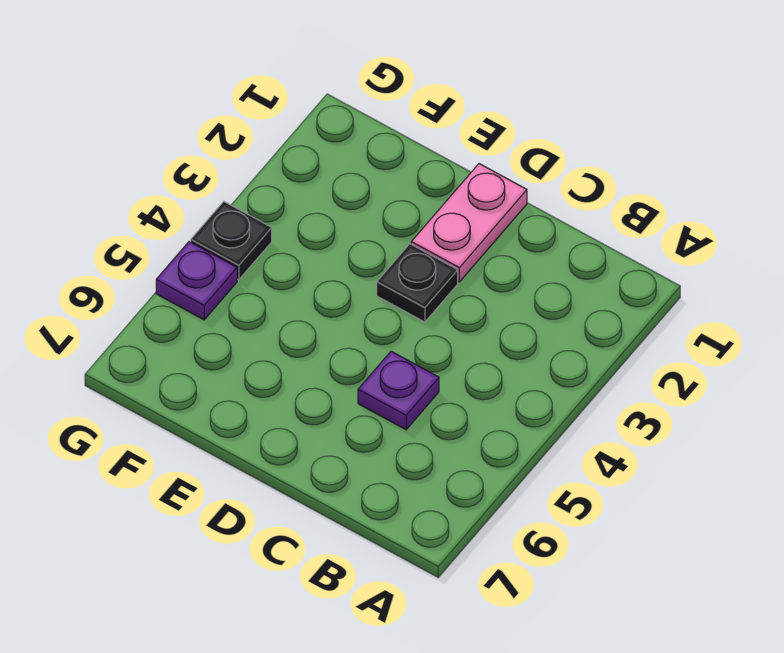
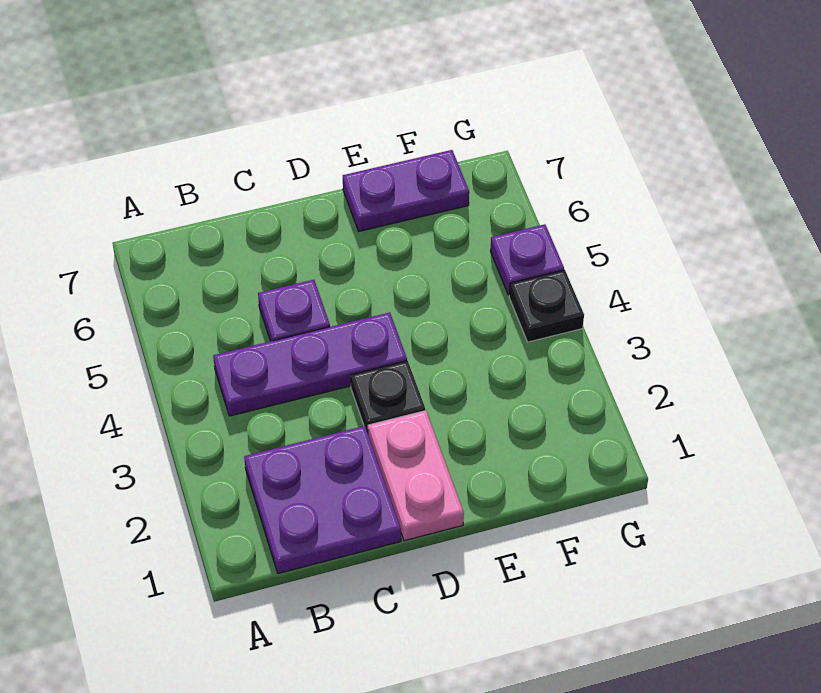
none -> purple 2x2 plate [244,426,401,574]
none -> purple 1x3 plate [213,312,407,416]
none -> purple 1x2 plate [343,150,469,231]

